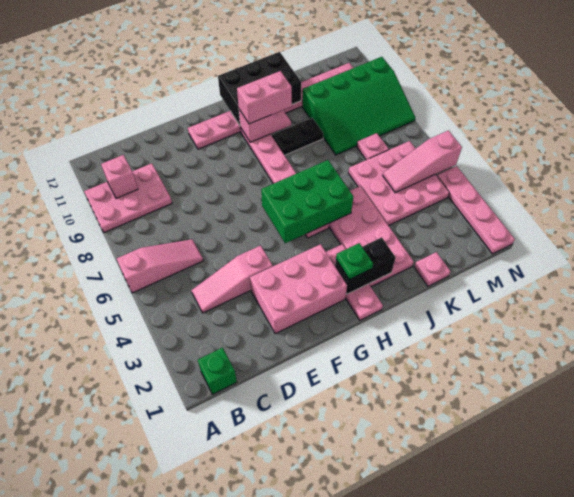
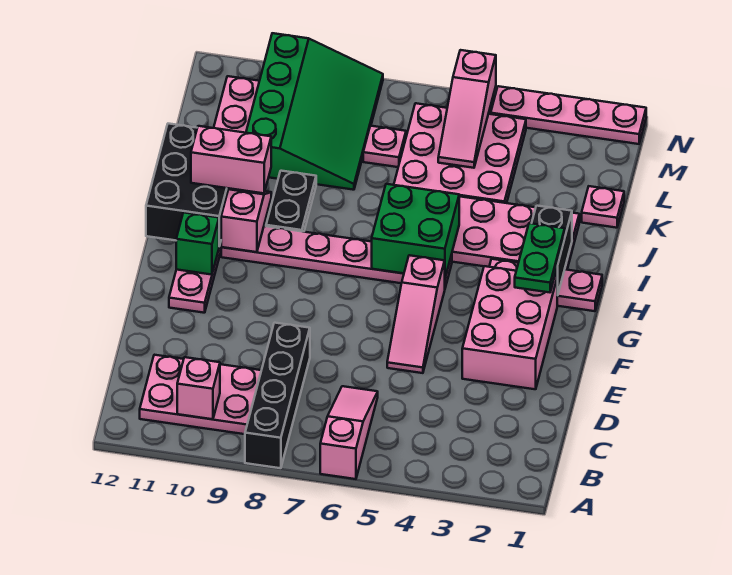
none -> black 1x4 brick [245,323,310,468]
pink 2x3 plate [84,163,172,232] -> pink 2x3 plate turned to [140,355,261,434]
green 1x1 brick [198,348,237,394] -> green 1x1 brick moved to [176,212,219,275]
pink 1x3 slope [191,245,273,313] -> pink 1x3 slope moved to [387,255,445,373]
green 2x3 brick [261,160,353,243] -> green 2x2 brick [372,184,459,277]
green 1x1 plate [336,243,373,280] -> green 1x2 plate [515,223,565,292]
pink 1x2 brick [237,71,292,124] -> pink 1x2 brick turned to [191,126,271,193]

